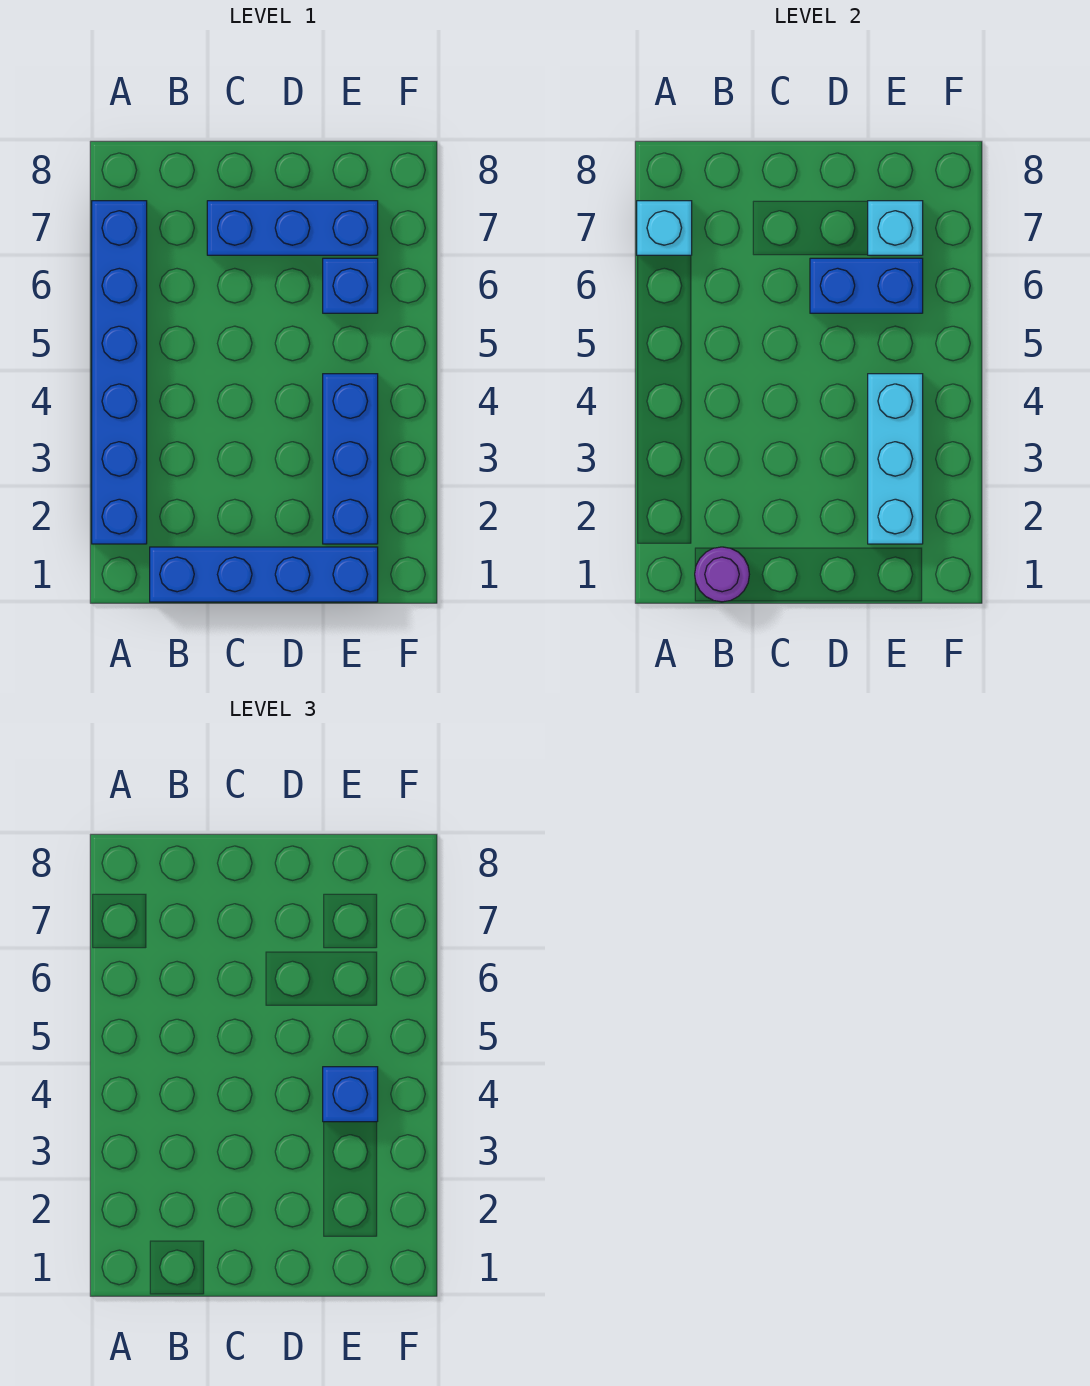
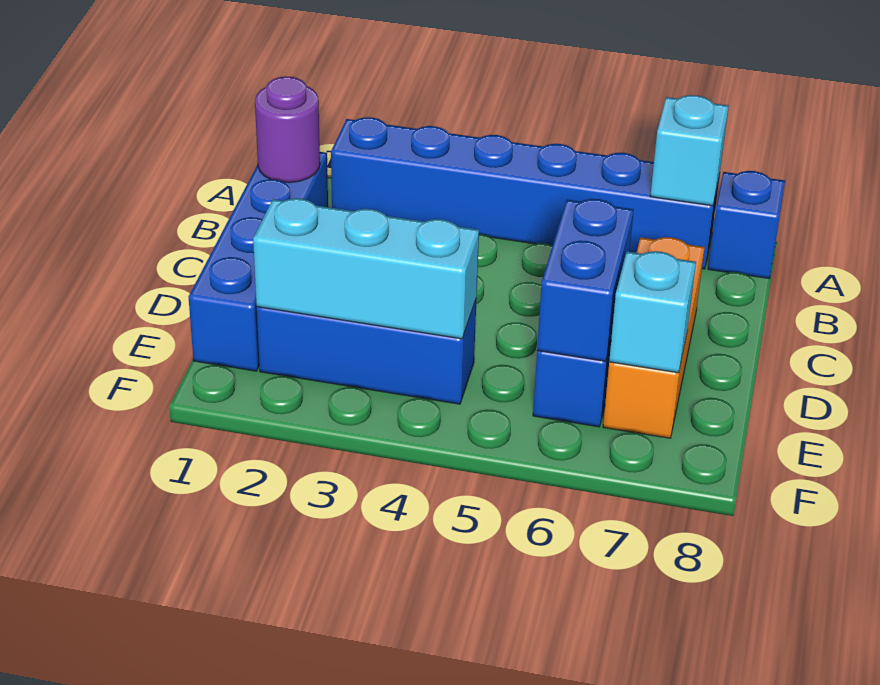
blue 1x3 brick [207,201,378,255] -> orange 1x3 brick [603,237,705,438]
blue 1x1 brick [323,1067,378,1122] -> blue 1x1 brick moved to [708,171,785,278]

